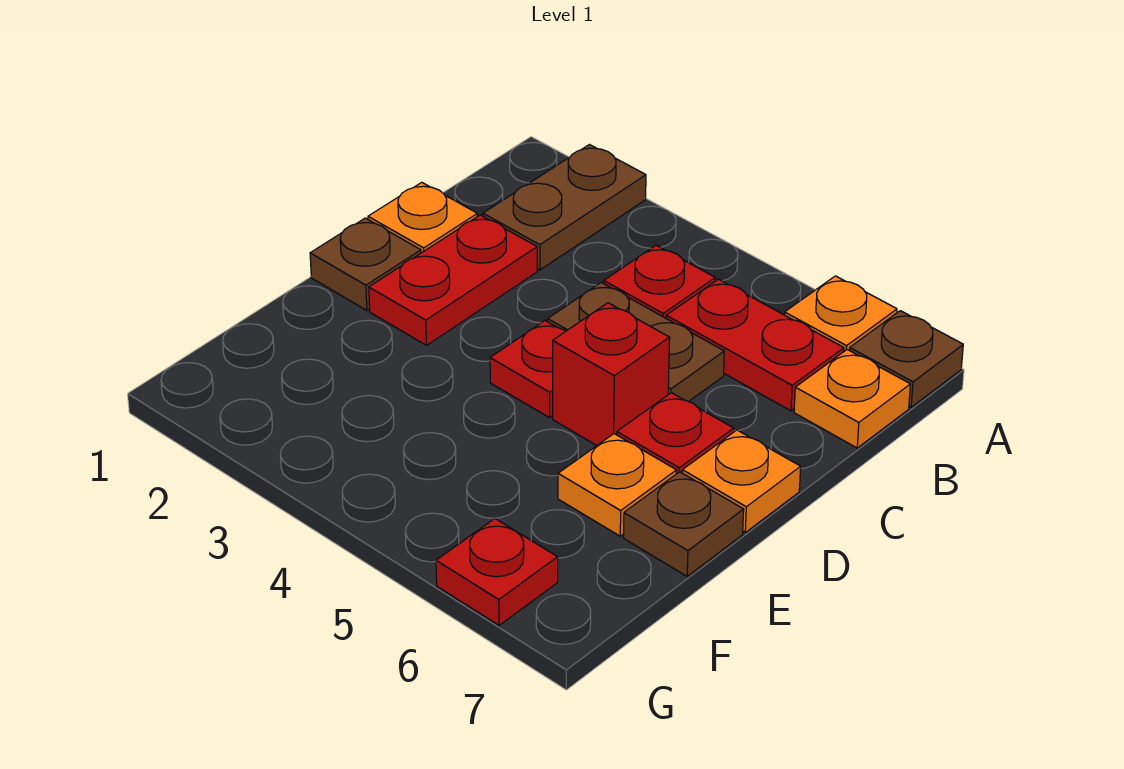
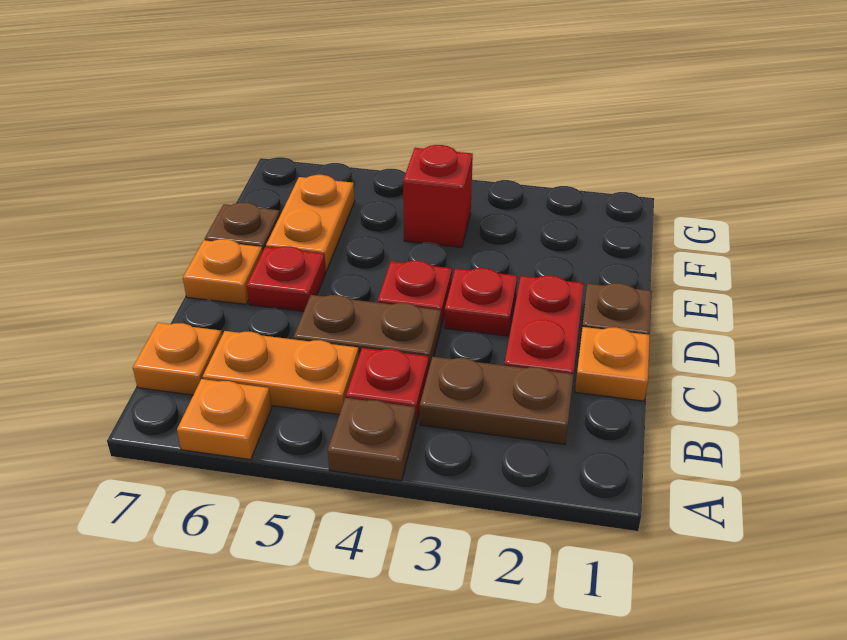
brown 1x2 plate [483,145,646,270] -> brown 1x2 plate turned to [420,357,574,444]
brown 1x1 plate [850,311,963,407] -> brown 1x1 plate moved to [328,398,416,481]
red 1x2 plate [666,279,844,411] -> orange 1x2 plate [203,331,359,415]
red 1x1 brick [553,303,670,445] -> red 1x1 brick moved to [403,145,473,248]
orange 1x1 plate [558,434,677,536] -> orange 1x2 plate [266,175,355,271]
red 1x1 plate [436,519,558,625] -> red 1x1 plate moved to [444,268,517,336]

